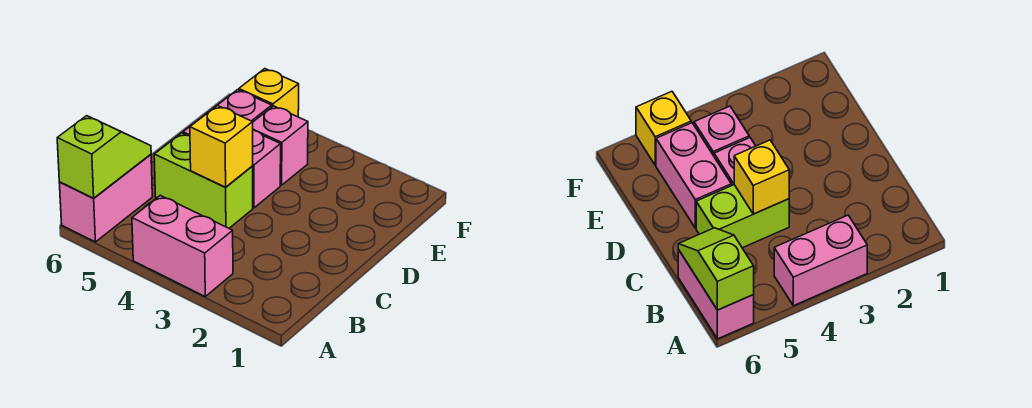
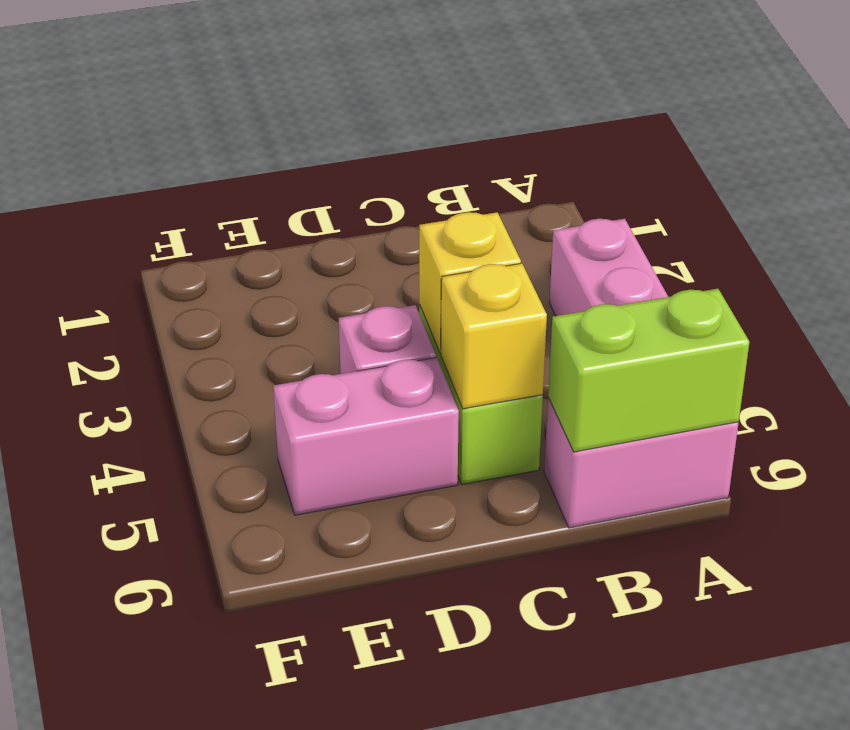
lime 1x2 slope [57,116,151,198] -> lime 1x2 brick [548,289,749,452]
pink 1x1 brick [253,106,308,185] -> none
yellow 1x1 brick [239,69,299,117] -> yellow 1x1 brick moved to [441,263,547,409]

